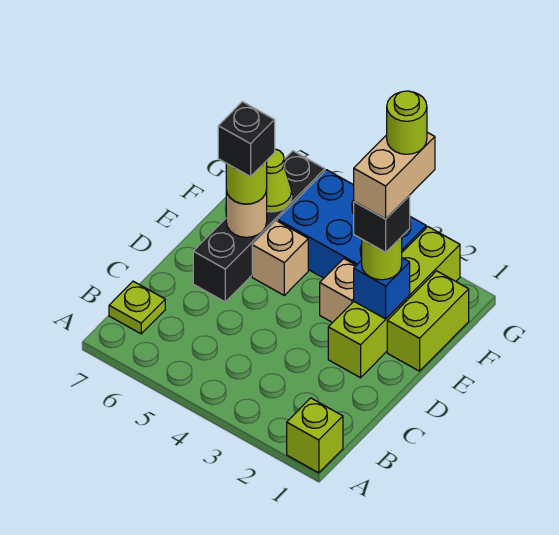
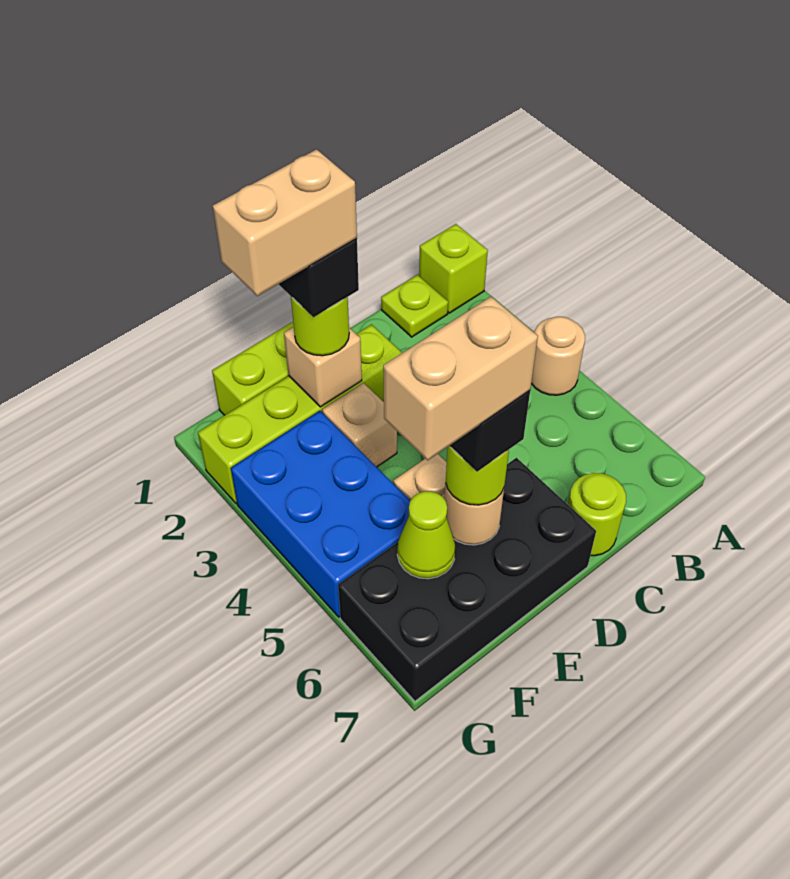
none -> tan 1x1 round brick [531,317,585,395]
lime 1x1 plate [109,281,165,334] -> lime 1x1 plate moved to [381,275,448,337]
black 1x4 brick [193,151,325,302] -> black 2x4 brick [338,458,596,701]
blue 1x1 brick [354,258,410,319] -> tan 1x1 brick [284,327,362,407]
none -> tan 1x2 brick [383,297,538,460]
lime 1x1 round brick [387,91,427,154] -> lime 1x1 round brick moved to [568,473,626,556]

